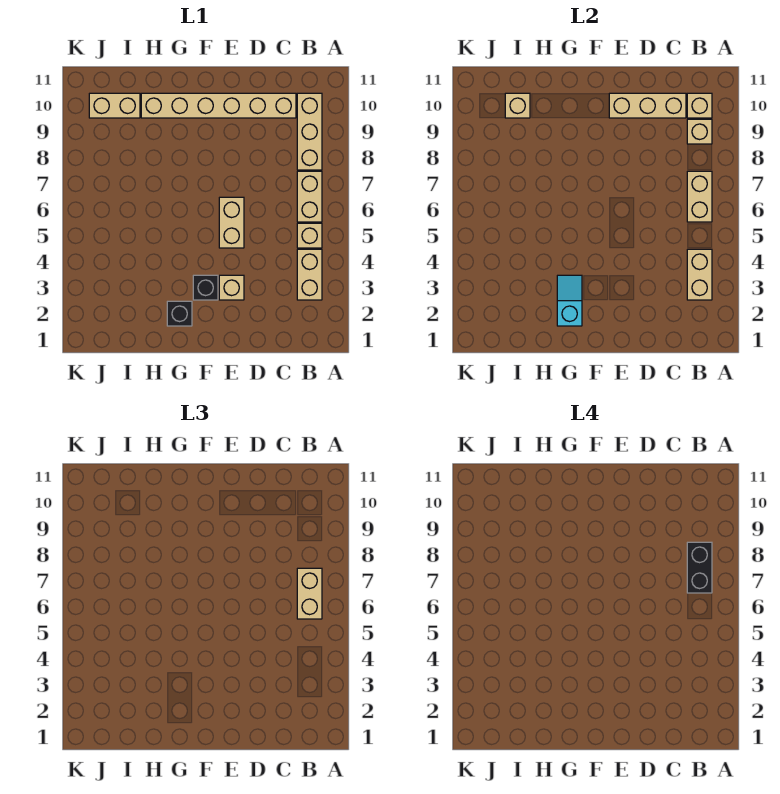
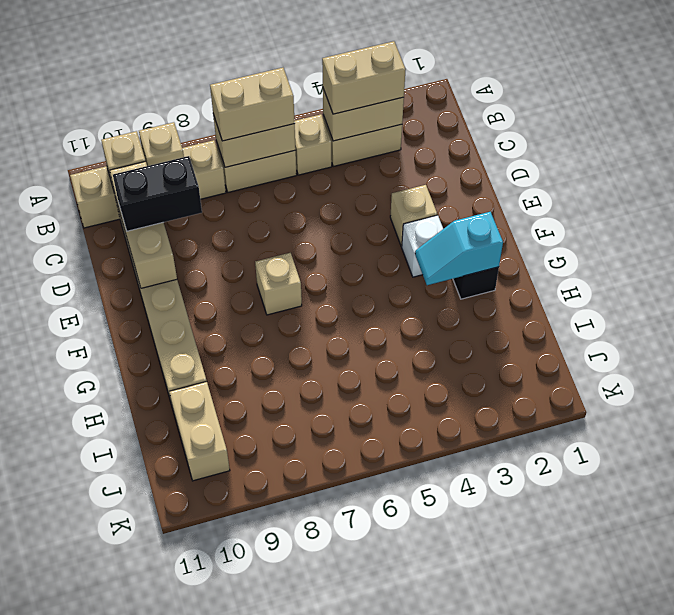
black 1x2 brick [687,542,712,593] -> black 1x2 brick moved to [113,156,202,231]
tan 1x3 brick [297,93,322,170] -> tan 1x4 brick [70,140,226,228]
tan 1x2 brick [219,197,244,248] -> tan 1x2 brick moved to [322,41,406,114]
black 1x1 brick [193,275,218,300] -> white 1x1 brick [402,215,443,277]
tan 1x1 brick [505,93,530,118] -> tan 1x1 brick moved to [255,253,302,315]

